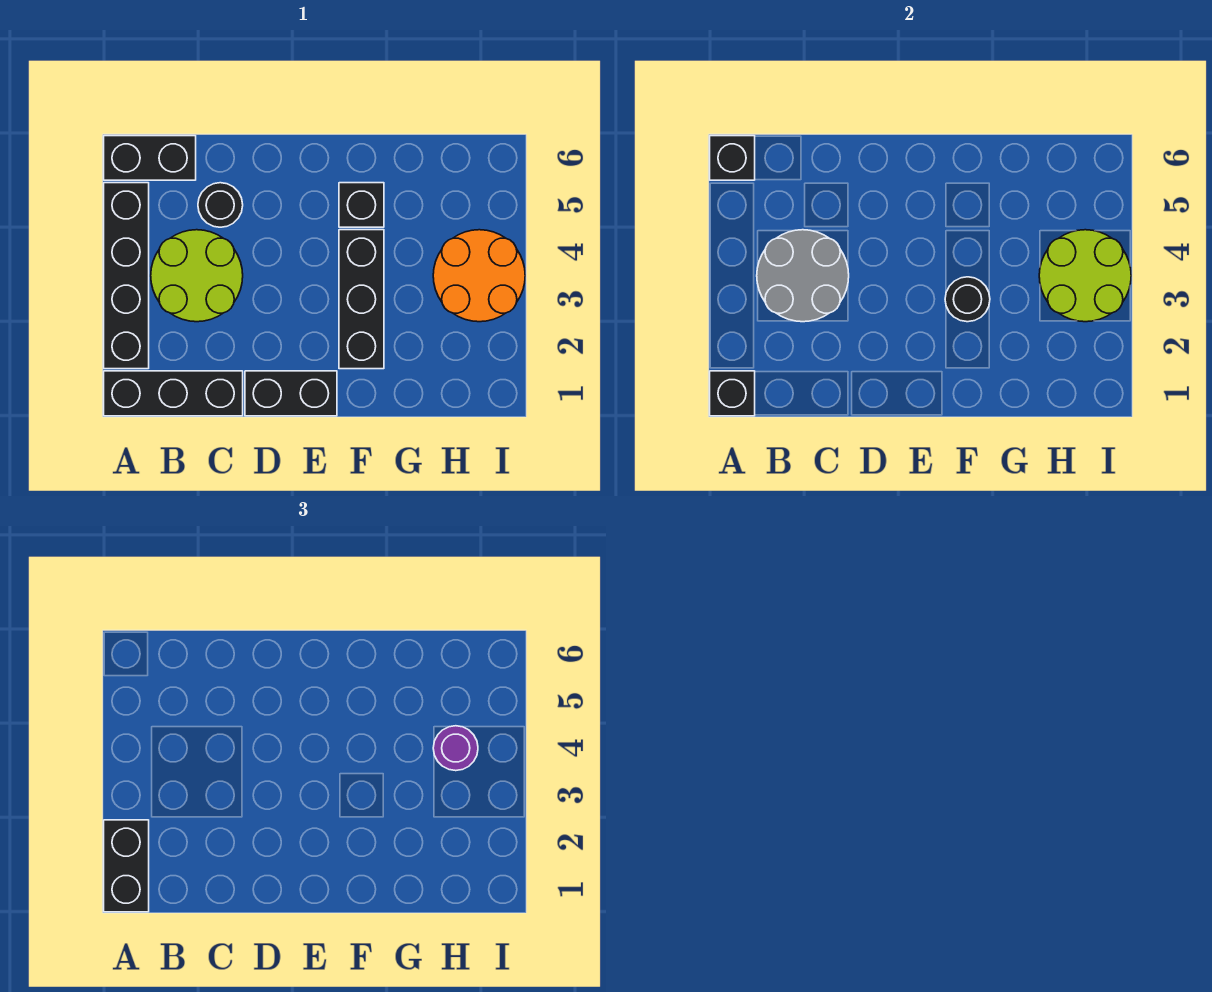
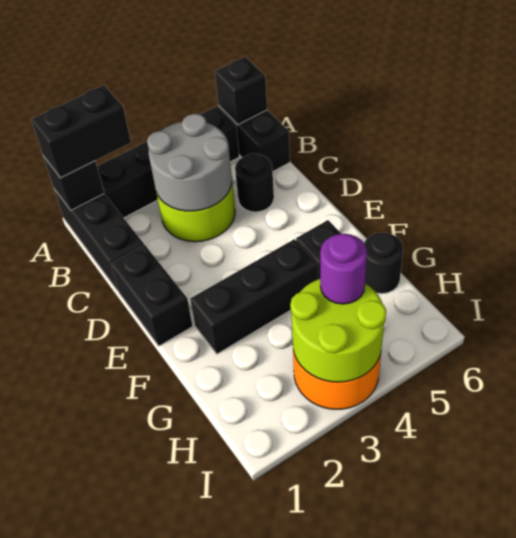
black 1x1 round brick [945,277,990,322] -> black 1x1 round brick moved to [364,233,403,294]

